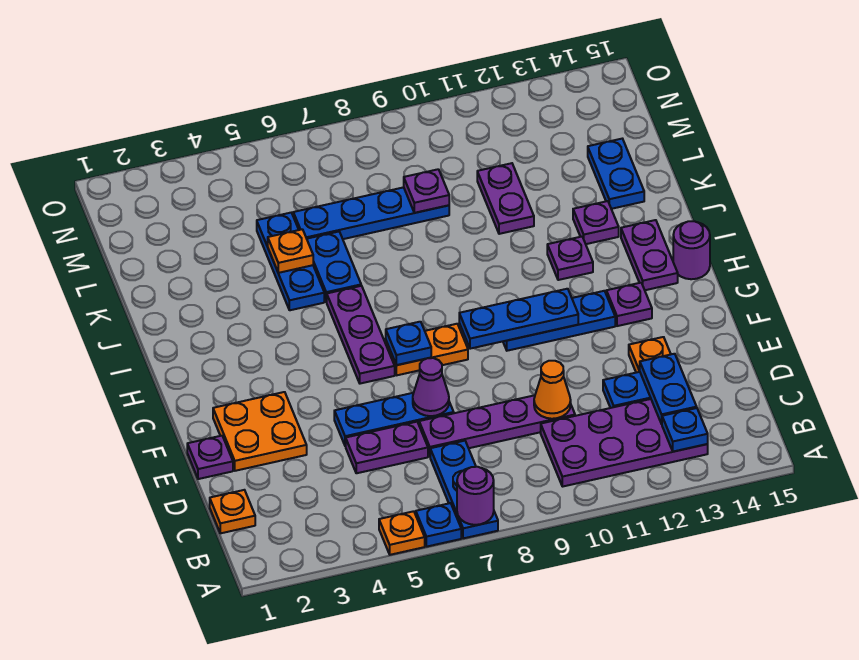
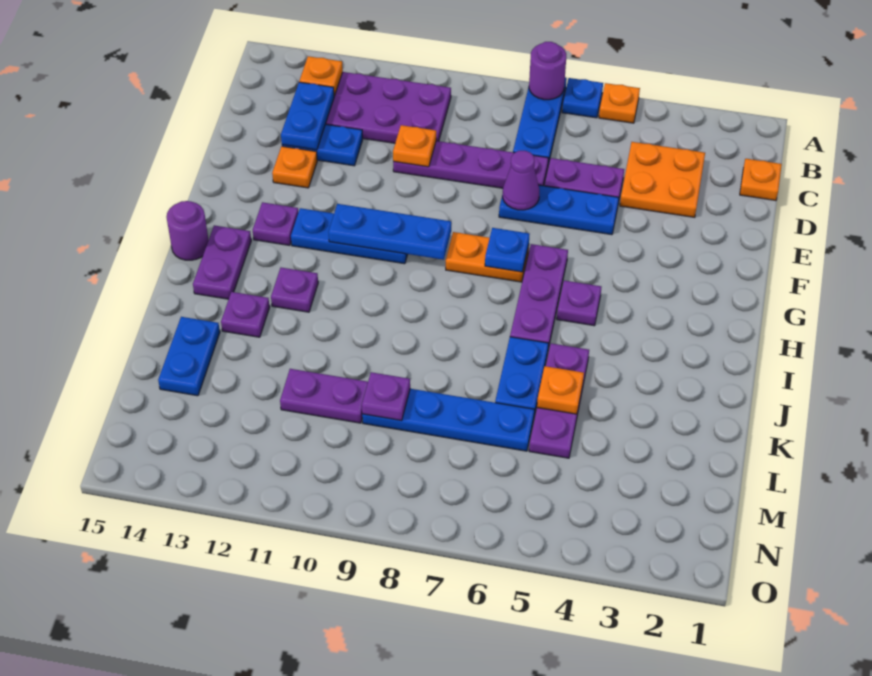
blue 1x1 plate [662,408,708,452] -> orange 1x1 plate [299,56,343,96]
orange 1x1 cone [534,361,571,419] -> orange 1x1 plate [393,125,436,167]
purple 1x1 plate [187,436,233,479] -> purple 1x1 plate moved to [557,281,601,326]
orange 2x2 plate [213,392,307,471] -> orange 2x2 plate moved to [620,142,705,217]
blue 1x3 plate [257,213,324,310] -> purple 1x3 plate [529,343,589,458]
purple 1x2 plate [477,163,534,234] -> purple 1x2 plate turned to [280,369,368,423]

